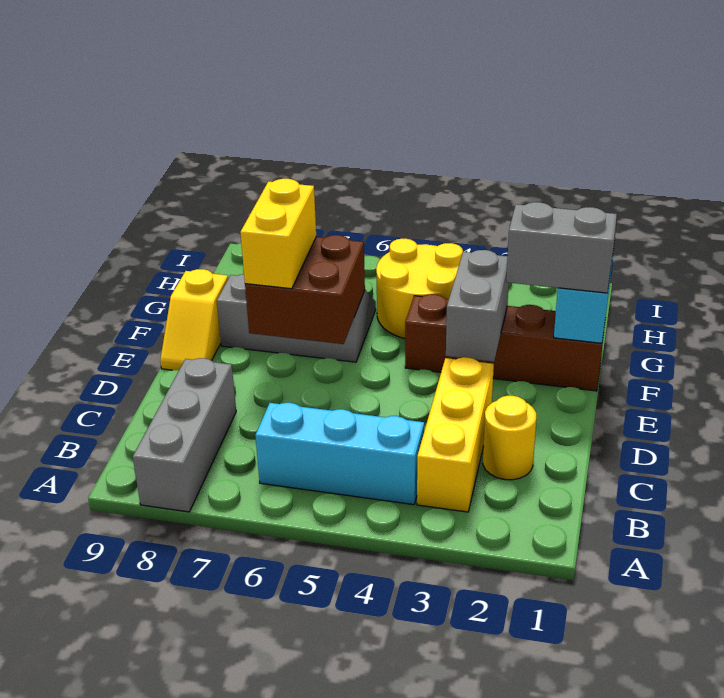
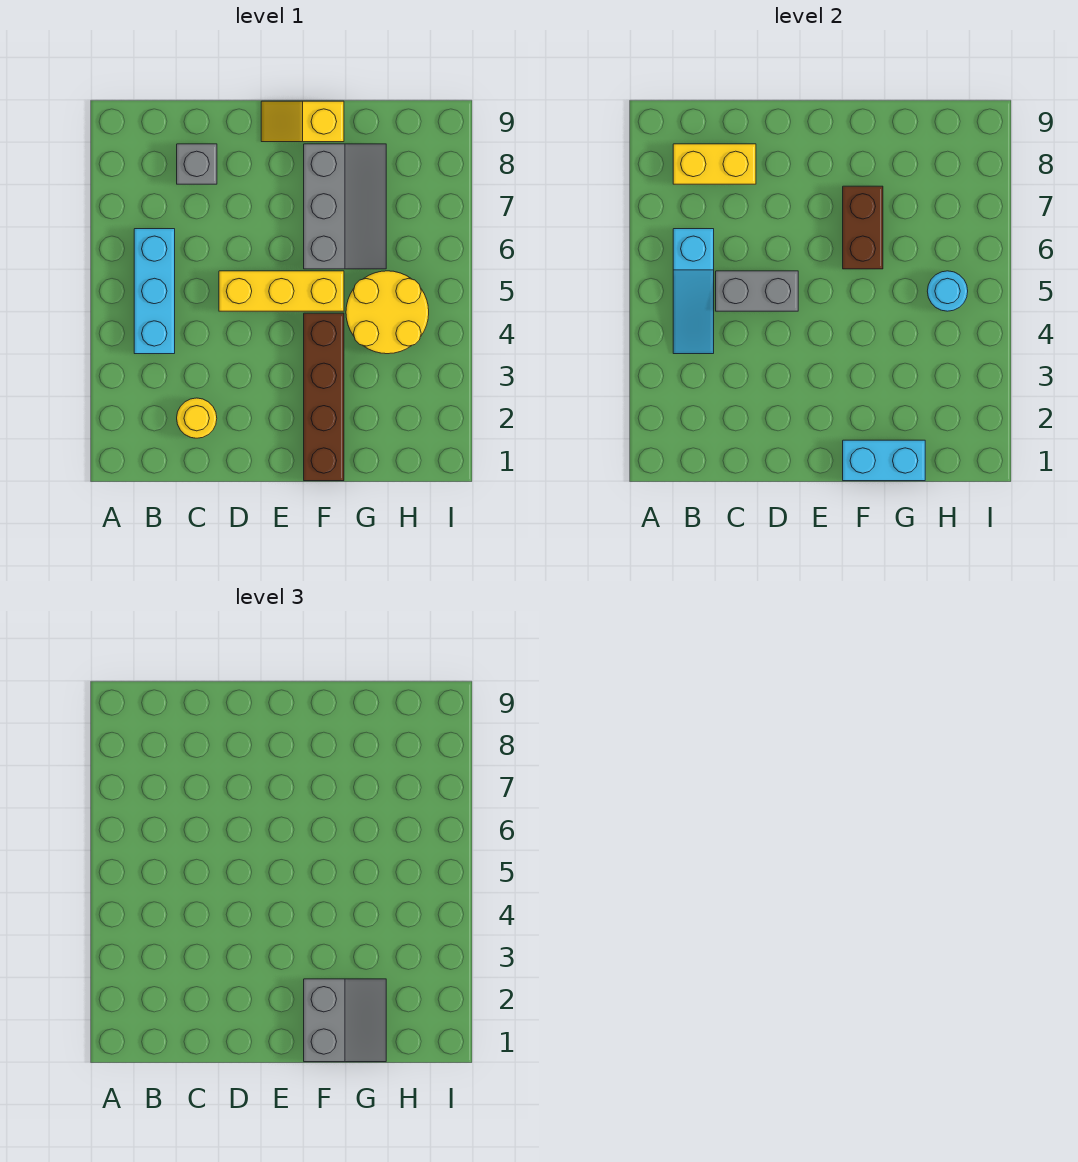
grey 1x3 brick [133,358,236,512] -> grey 1x1 brick [177,144,217,184]
yellow 1x3 brick [417,357,494,512] -> yellow 1x3 brick moved to [219,271,344,311]
none -> cyan 1x3 slope [673,229,714,354]
grey 1x2 brick [446,250,509,362] -> grey 1x2 brick moved to [716,271,798,311]
brown 2x2 brick [245,235,365,344] -> brown 1x2 brick [843,186,883,269]
yellow 1x2 brick [240,179,316,289] -> yellow 1x2 brick moved to [673,144,756,184]
none -> cyan 1x1 round brick [927,271,968,311]

